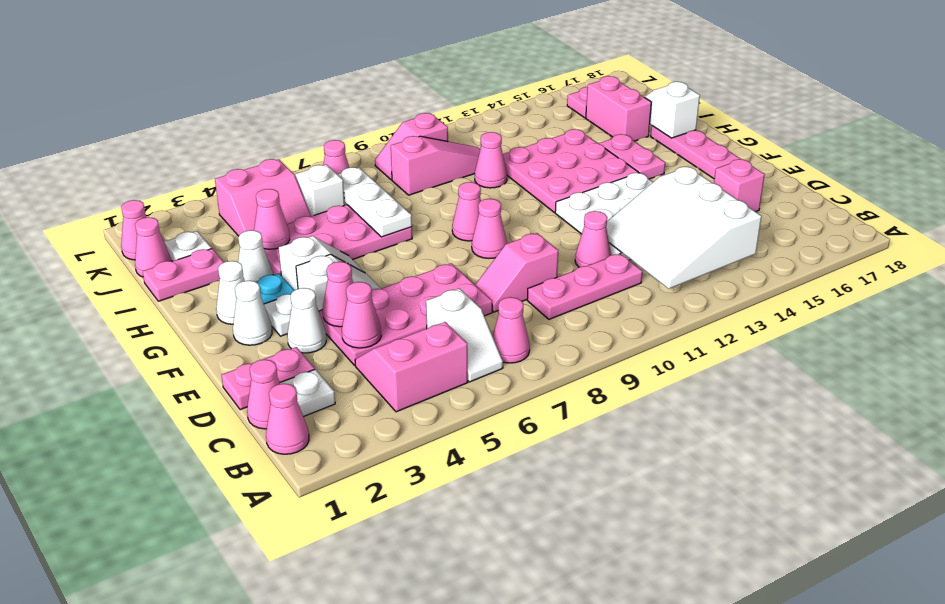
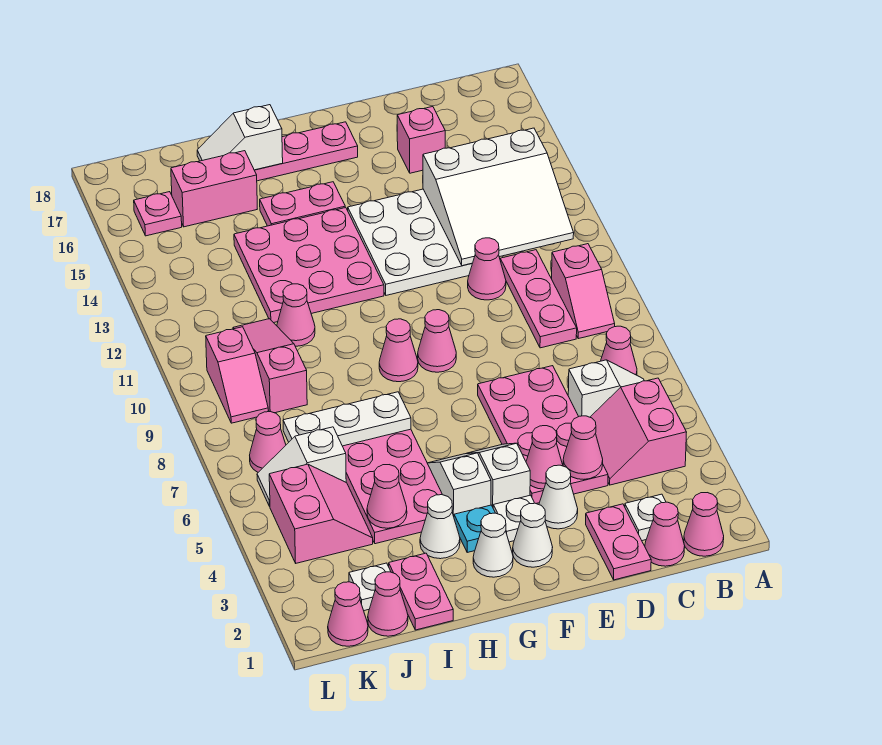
pink 1x2 slope [475,233,558,312] -> pink 1x2 slope moved to [552,244,615,339]

